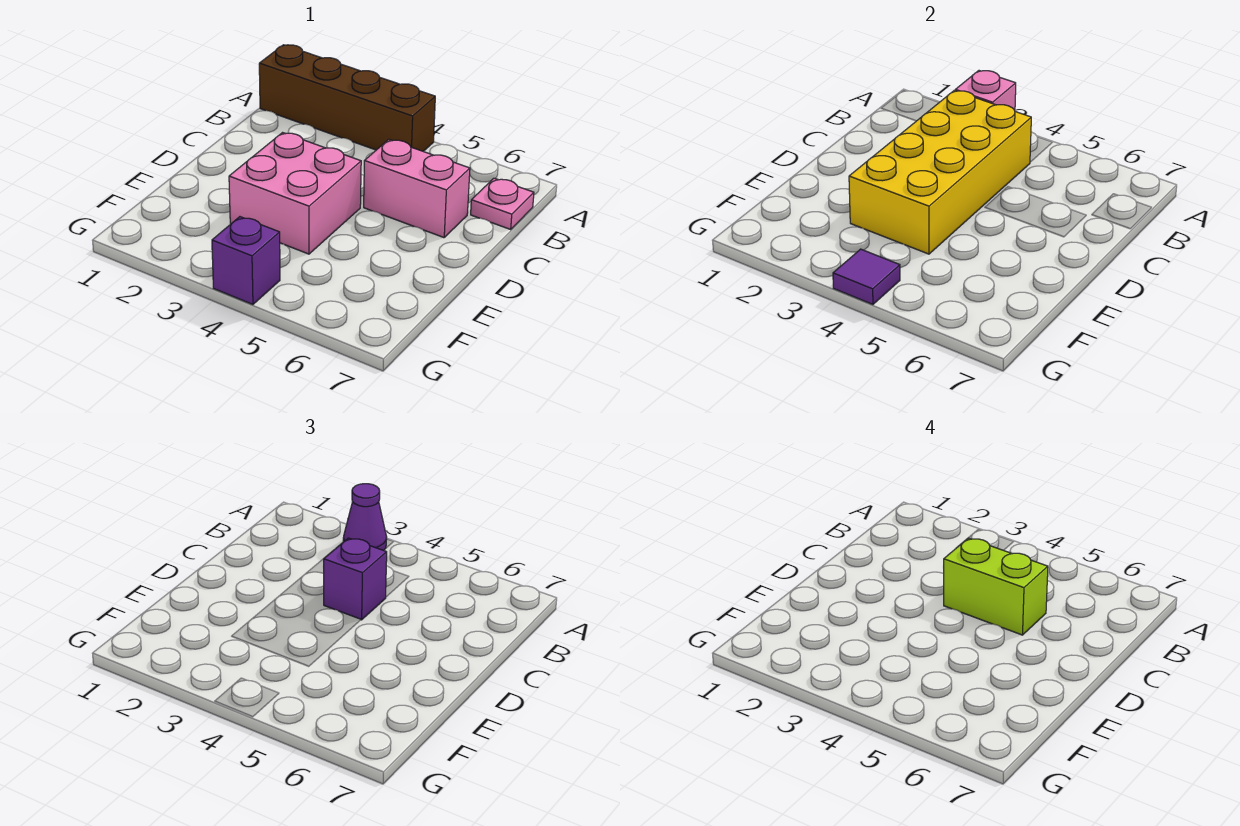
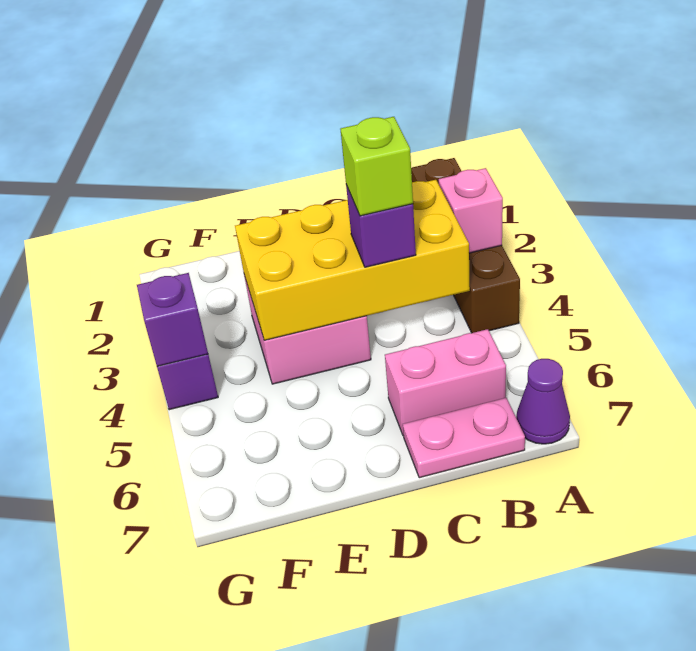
purple 1x1 cone [343,484,387,550] -> purple 1x1 cone moved to [516,359,570,444]
pink 1x1 plate [471,178,534,229] -> pink 1x2 plate [403,398,525,478]
lime 1x2 brick [944,538,1048,635] -> lime 1x1 brick [340,117,413,216]
pink 1x2 brick [364,139,470,238] -> pink 1x2 brick turned to [385,329,506,435]
purple 1x1 tile [833,249,900,305] -> purple 1x1 brick [137,273,208,366]

